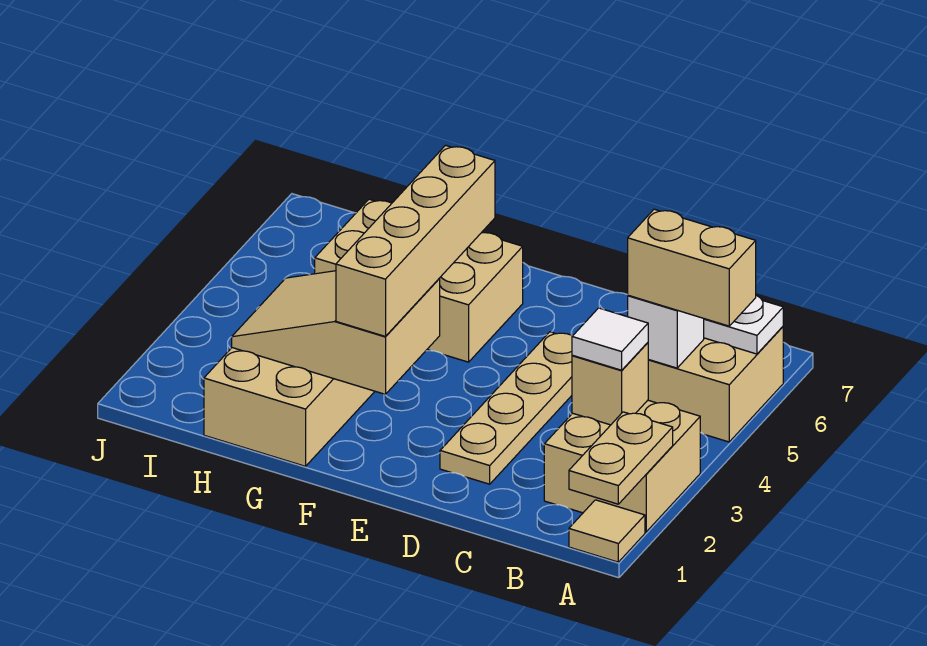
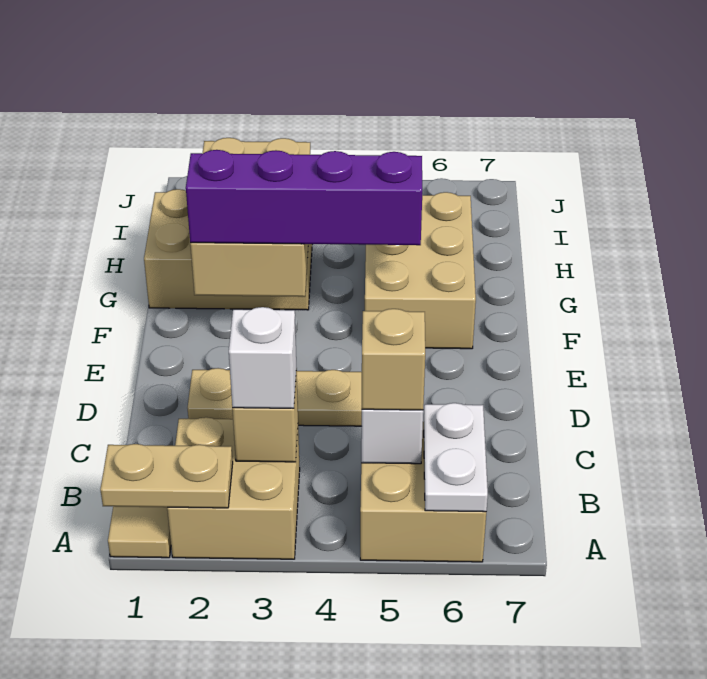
tan 1x2 brick [628,209,756,326] -> tan 1x1 brick [362,309,425,410]
white 1x1 tile [572,308,648,370] -> white 1x1 brick [229,307,296,408]
tan 2x3 slope [232,271,440,395] -> tan 2x3 brick [190,138,310,297]
tan 1x4 brick [336,145,495,336] -> purple 1x4 brick [186,150,422,245]

